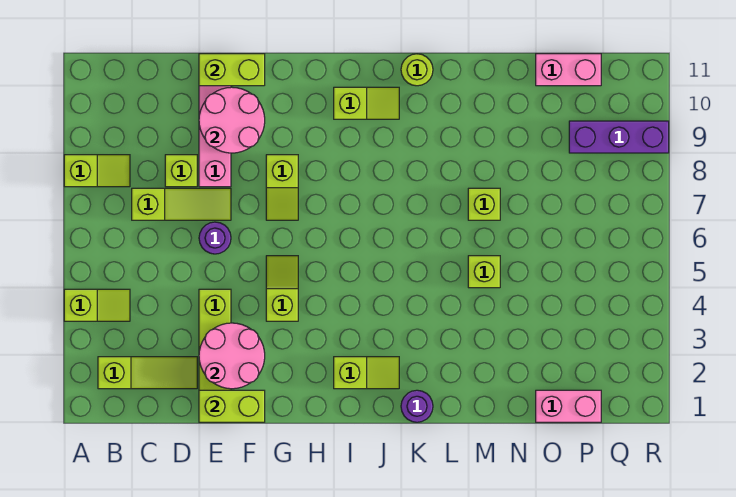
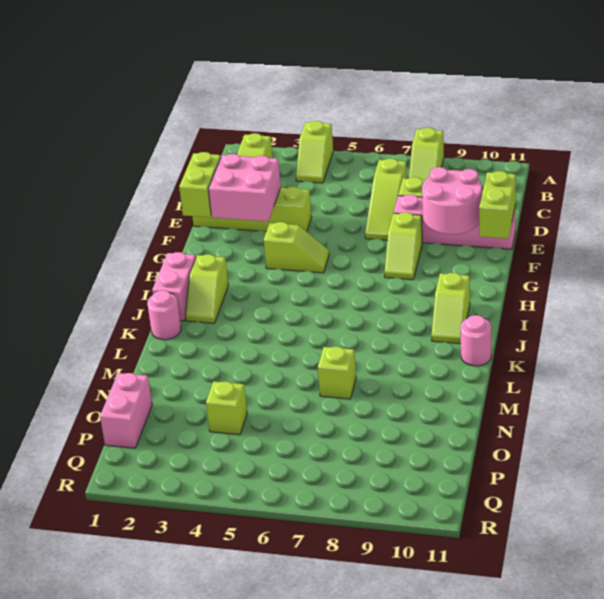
pink 2x2 round brick [199,323,265,389] -> pink 2x2 brick [208,154,281,221]
purple 1x1 round brick [199,222,231,254] -> none
lime 1x2 slope [266,155,298,220] -> lime 1x2 slope turned to [385,212,423,280]
purple 1x1 round brick [401,390,433,422] -> pink 1x1 round brick [147,290,181,340]
lime 1x1 round brick [401,54,433,86] -> pink 1x1 round brick [461,315,491,366]
lime 1x1 brick [468,256,500,288] -> lime 1x1 brick moved to [206,381,247,435]
pink 1x2 brick [536,54,601,86] -> pink 1x2 brick moved to [152,252,196,321]
purple 1x3 brick [569,121,669,153] -> none

